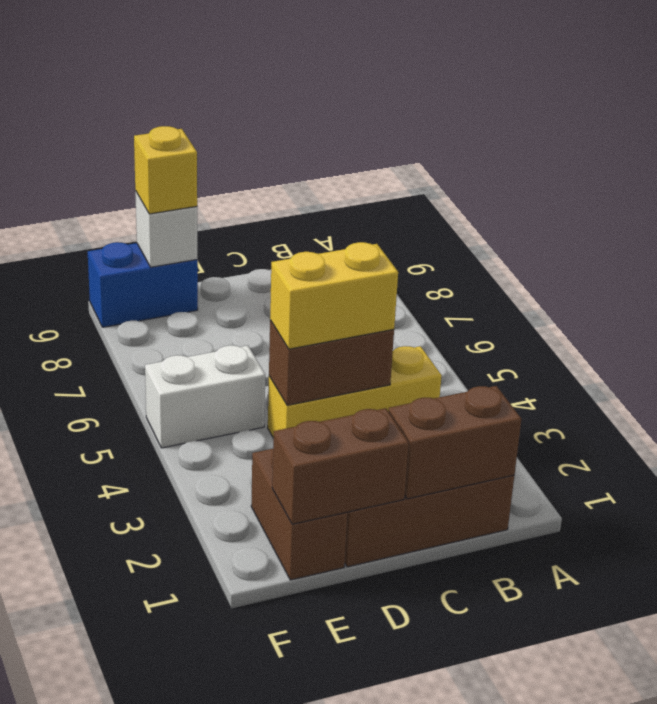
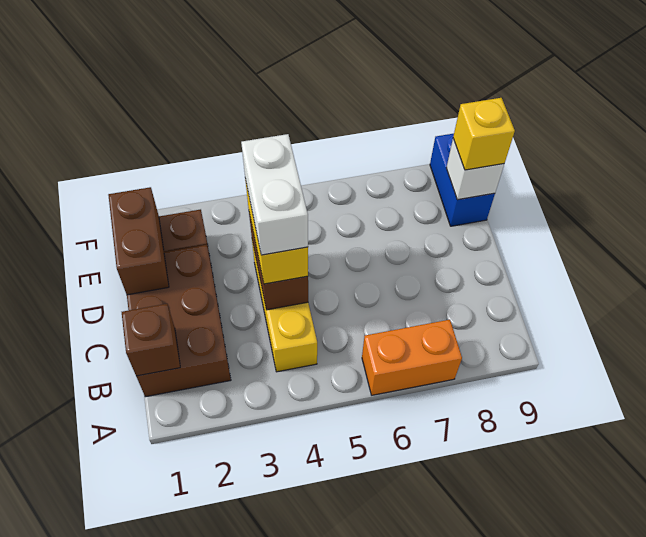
none -> orange 1x2 brick [362,320,462,395]
brown 1x2 brick [389,386,521,499] -> brown 1x1 brick [122,304,180,376]
white 1x2 brick [145,345,265,448] -> white 1x2 brick moved to [241,134,308,255]

